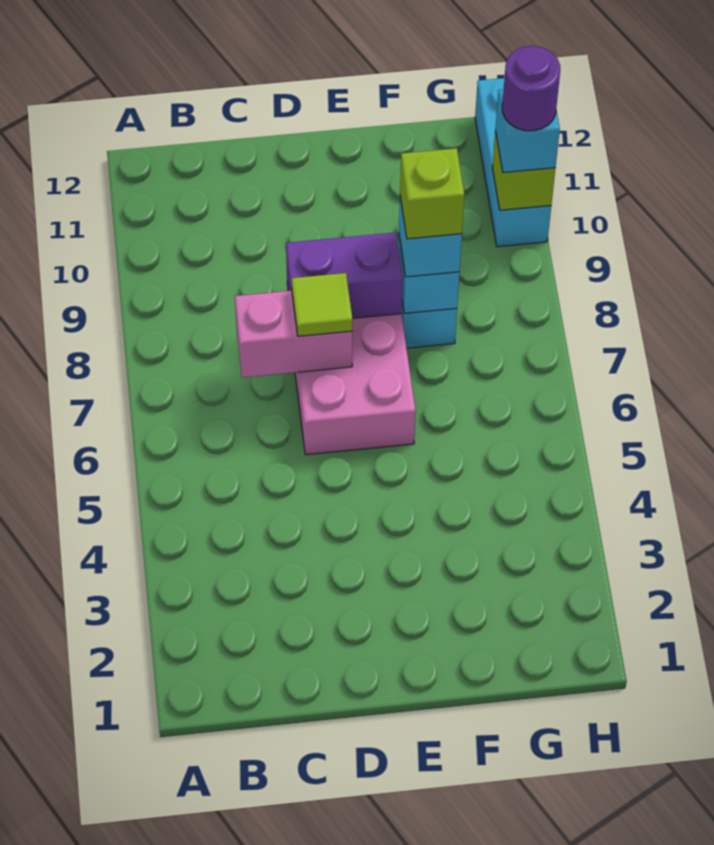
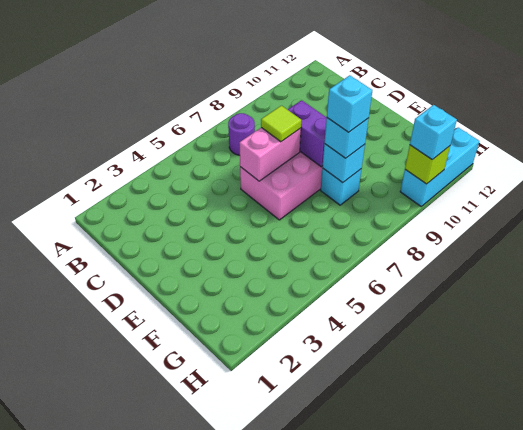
pink 1x2 brick [235,291,352,378] -> pink 1x2 brick turned to [239,128,301,181]
lime 1x1 brick [400,148,464,239] -> cyan 1x1 brick [327,75,372,132]
purple 1x1 round brick [502,46,560,131] -> purple 1x1 round brick moved to [228,113,255,155]

